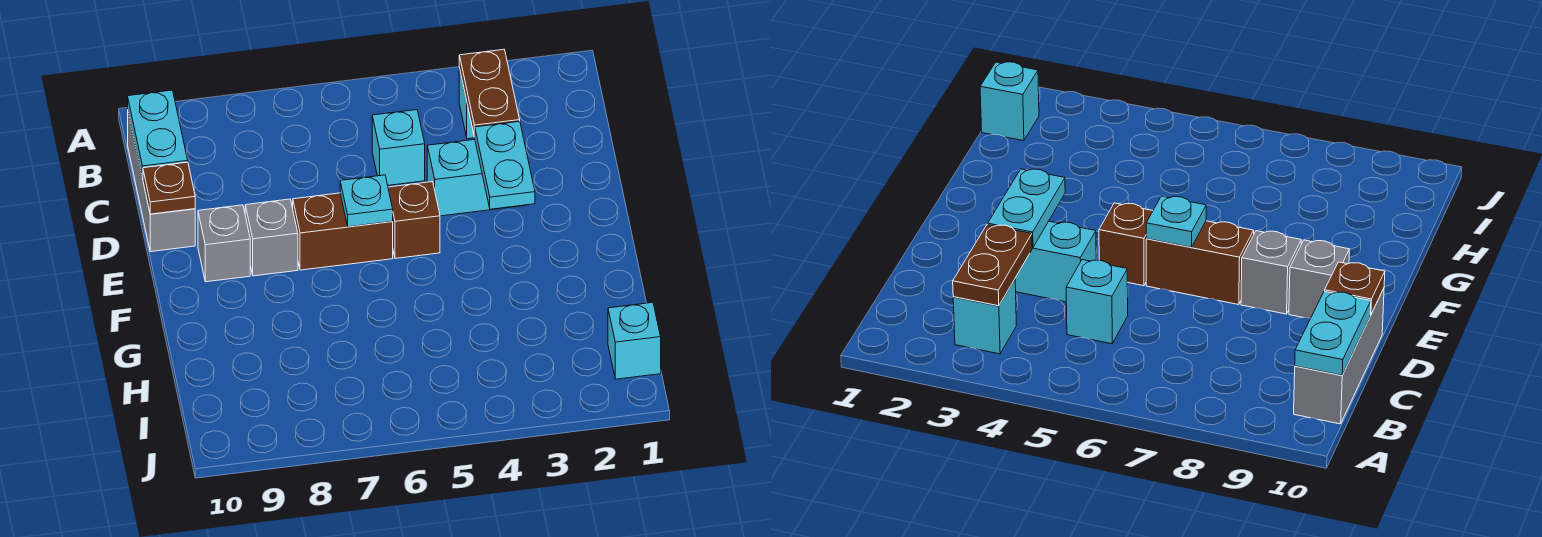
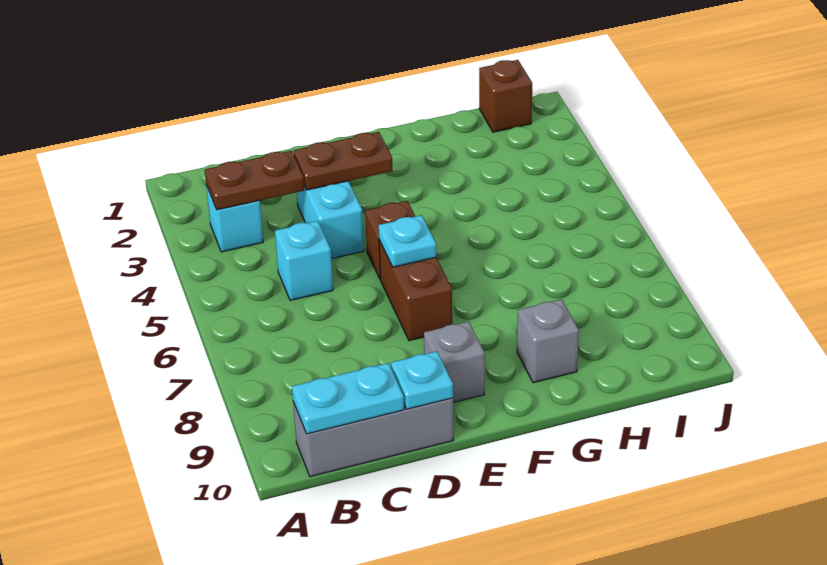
cyan 1x2 plate [475,121,535,209] -> brown 1x2 plate [294,132,393,190]
brown 1x1 plate [143,162,195,214] -> cyan 1x1 plate [391,351,453,409]
grey 1x1 brick [245,199,298,276] -> grey 1x1 brick moved to [517,299,579,383]
cyan 1x1 brick [608,302,661,379] -> brown 1x1 brick [479,60,532,132]

